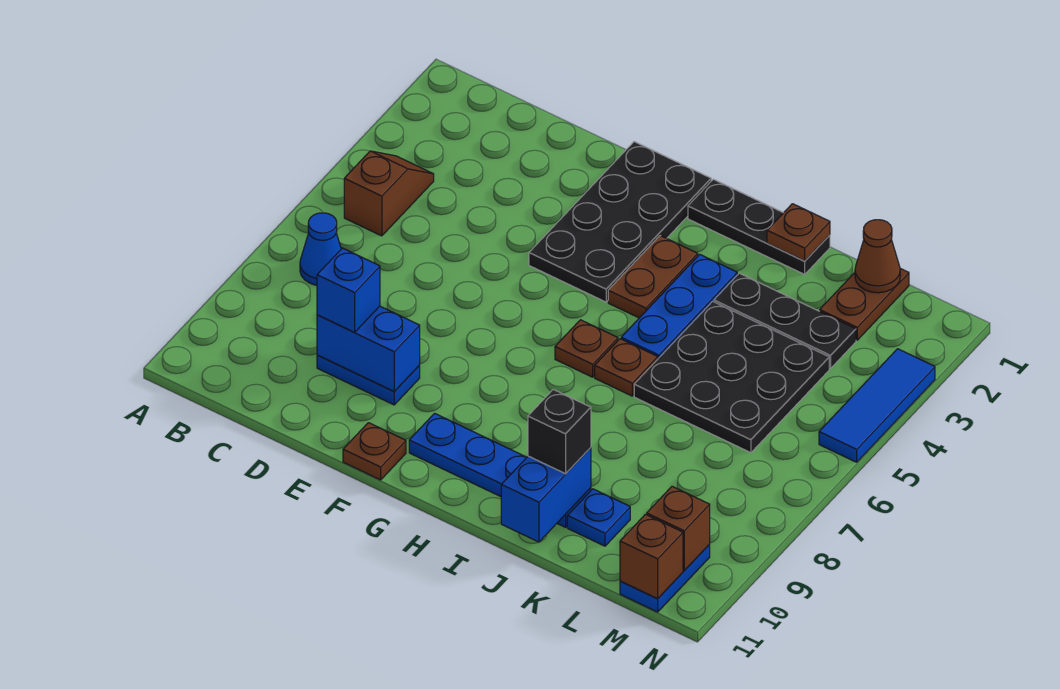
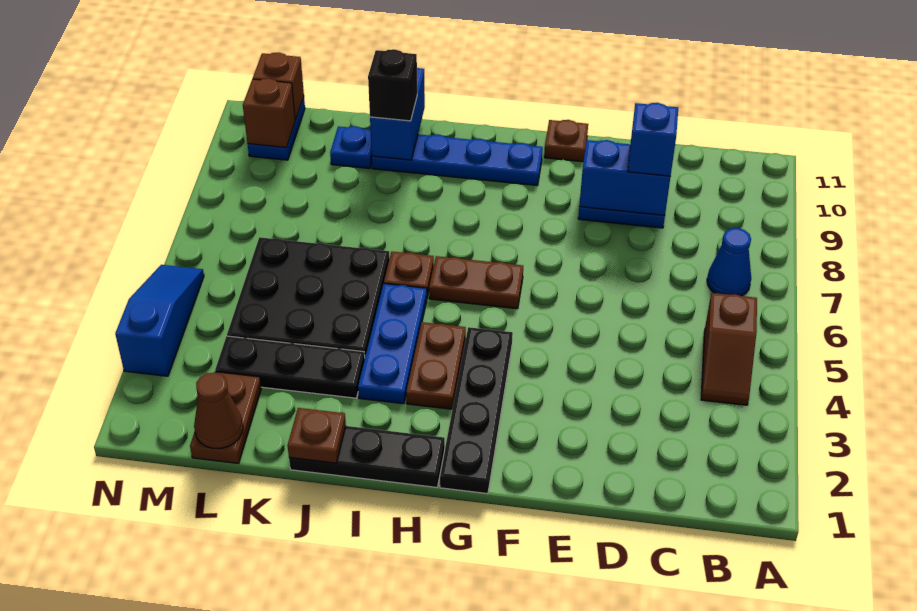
black 2x4 plate [529,142,711,302] -> black 1x4 plate [440,327,513,494]
brown 1x1 plate [555,320,618,377] -> brown 1x2 plate [429,256,523,309]
blue 1x3 tile [819,349,935,462] -> blue 1x3 slope [115,265,204,376]

